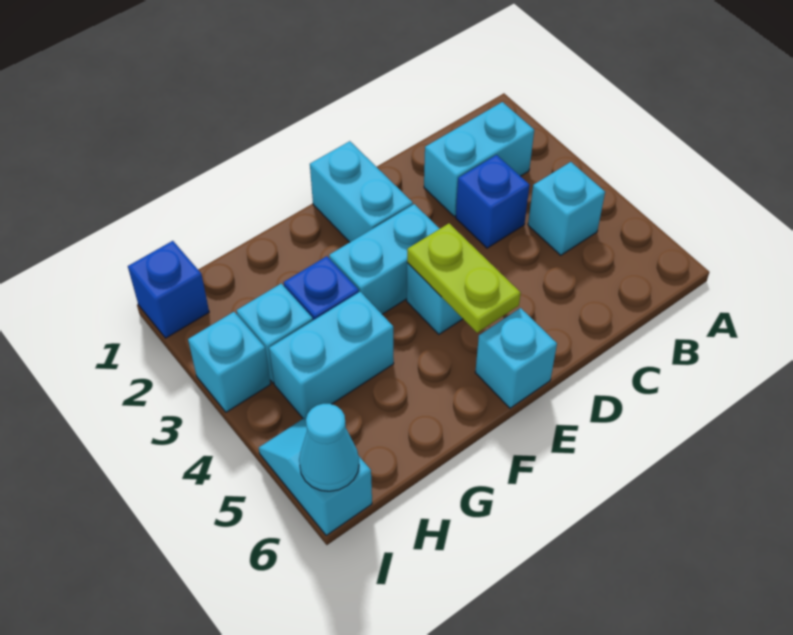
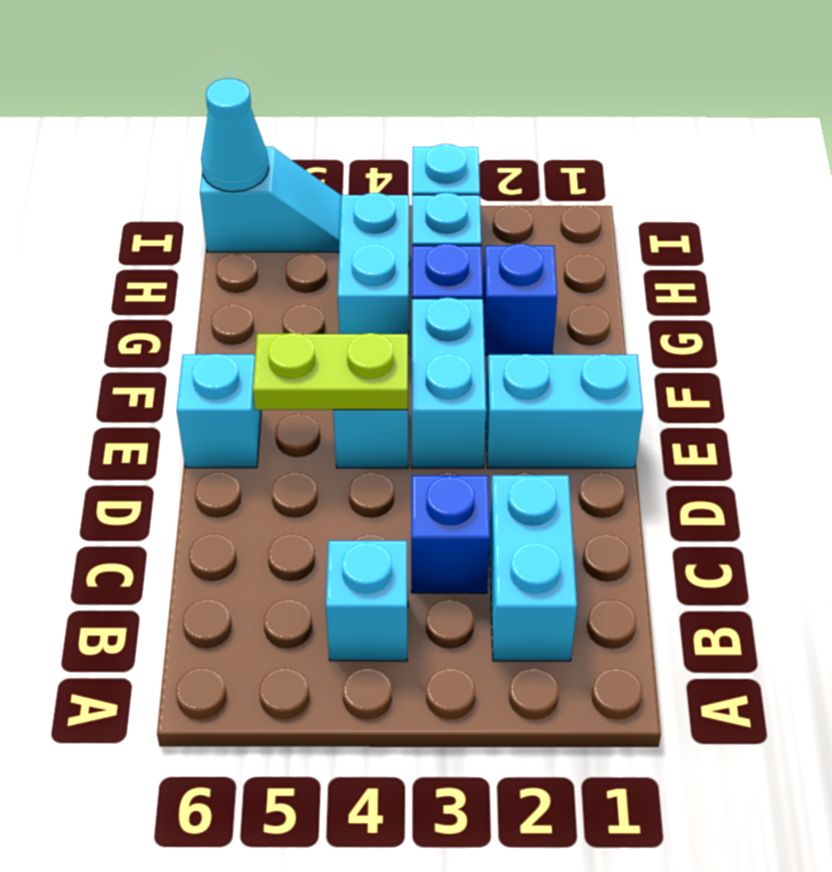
blue 1x1 brick [128,241,209,338] -> blue 1x1 brick moved to [483,244,557,355]

